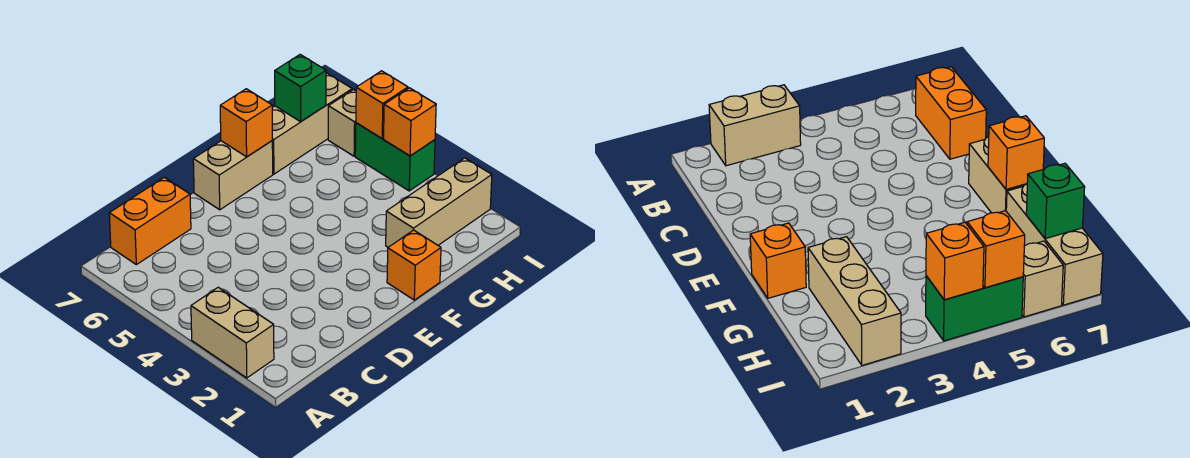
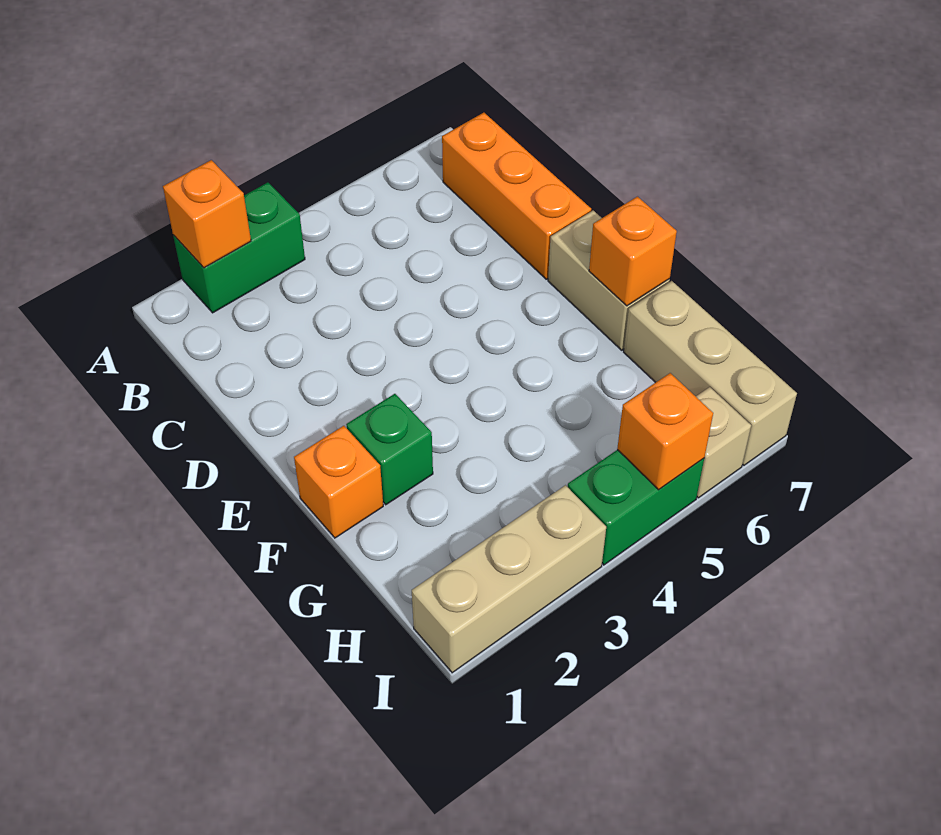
tan 1x2 brick [191,287,274,378] -> green 1x2 brick [173,182,305,313]
orange 1x2 brick [109,177,191,265] -> orange 1x3 brick [442,113,591,279]
tan 1x3 brick [386,158,492,247] -> tan 1x3 brick turned to [412,485,606,673]
green 1x1 brick [275,55,326,122] -> green 1x1 brick moved to [346,394,433,505]
orange 1x1 brick [384,88,436,156] -> orange 1x1 brick moved to [163,160,251,268]

